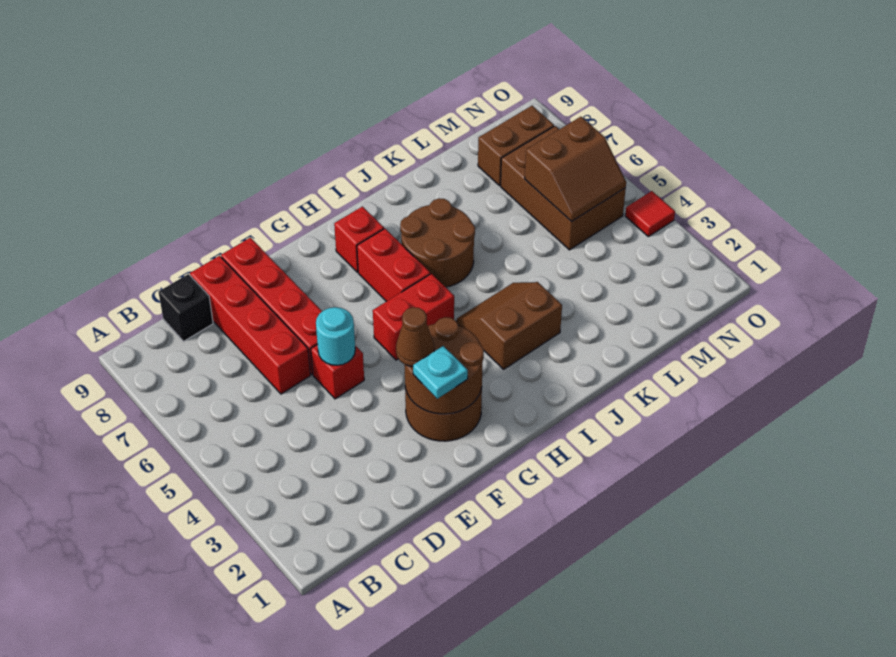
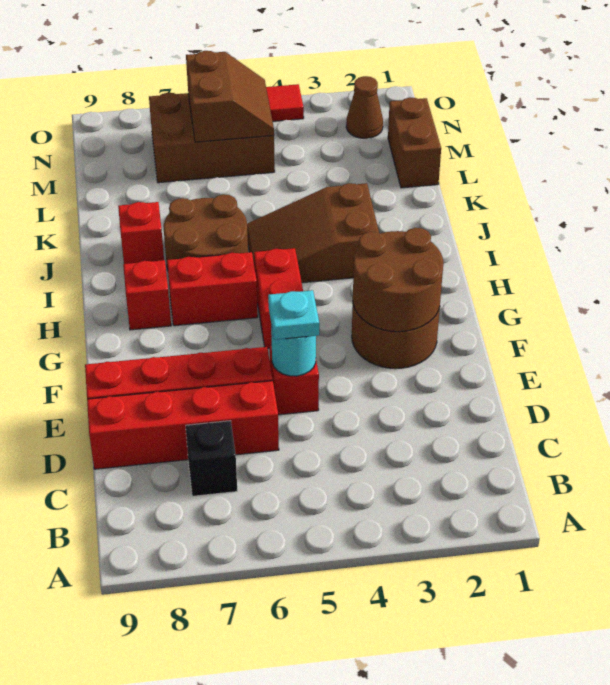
black 1x1 brick [159,274,213,341] -> black 1x1 brick moved to [186,421,237,496]
cyan 1x1 plate [413,346,468,399] -> cyan 1x1 plate moved to [268,290,319,340]
brown 1x1 cone [396,307,434,367] -> brown 1x1 cone moved to [346,76,383,138]
brown 2x2 slope [457,282,562,369] -> brown 2x3 slope [247,183,379,283]
none -> red 1x1 brick [118,202,164,264]
brown 1x2 brick [478,106,554,186] -> brown 1x2 brick moved to [388,98,441,188]

